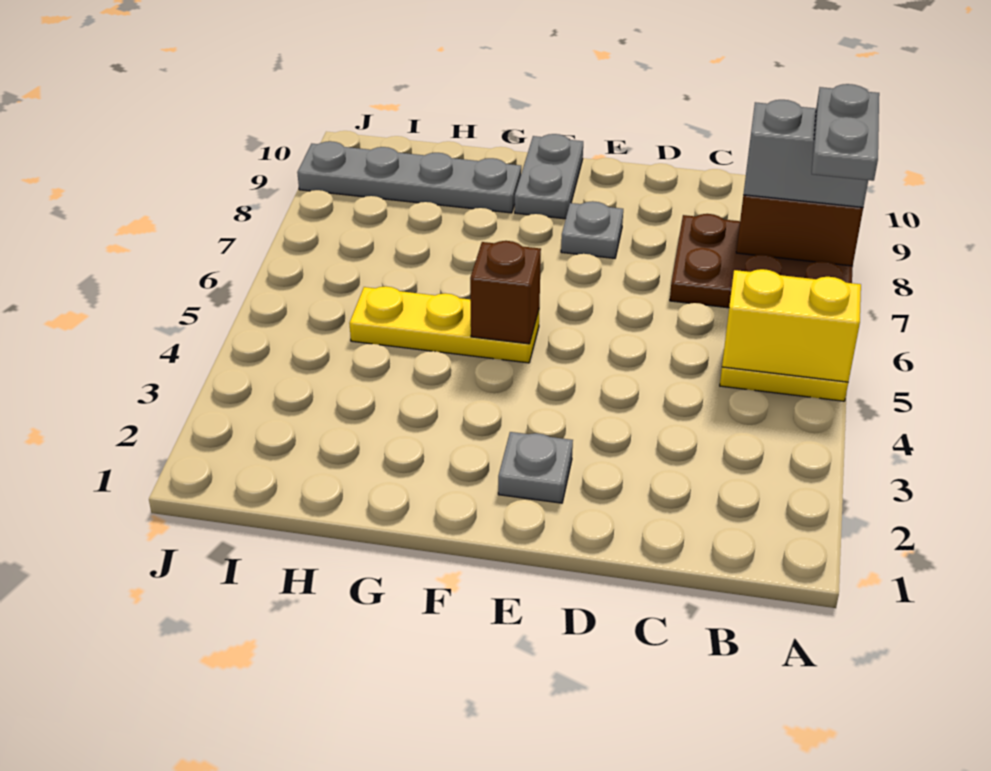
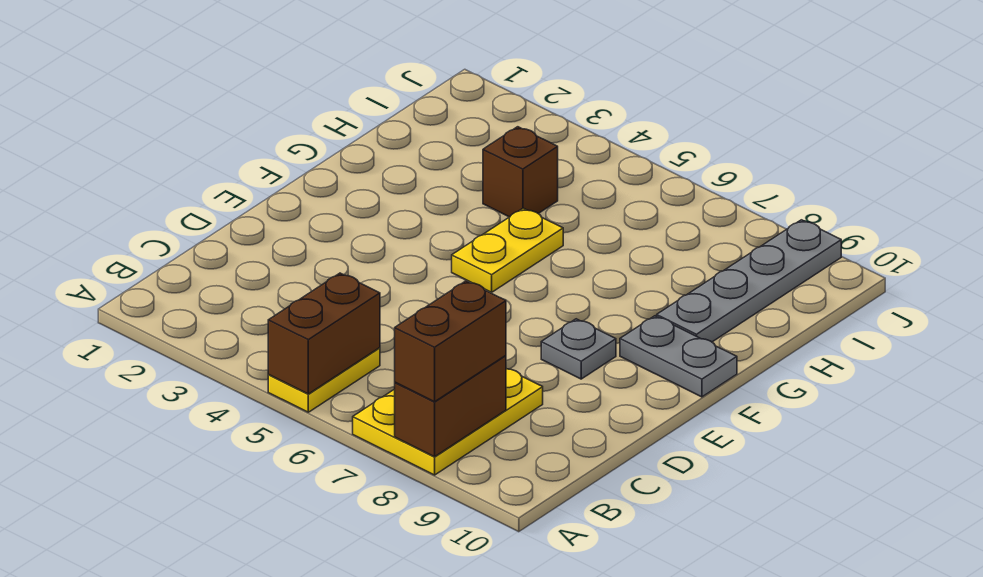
yellow 1x2 brick [722,269,861,382] -> brown 1x2 brick [268,273,380,394]
brown 2x3 plate [670,214,853,308] -> yellow 2x3 plate [353,369,543,475]
grey 1x2 plate [812,84,879,181] -> none
grey 1x2 brick [743,100,868,207] -> brown 1x2 brick [395,281,506,402]
grey 1x1 plate [498,432,573,503] -> none
yellow 1x3 plate [349,286,539,363] -> yellow 1x2 plate [452,208,563,292]
brown 1x1 brick [470,241,541,344] -> brown 1x1 brick moved to [483,127,558,217]

